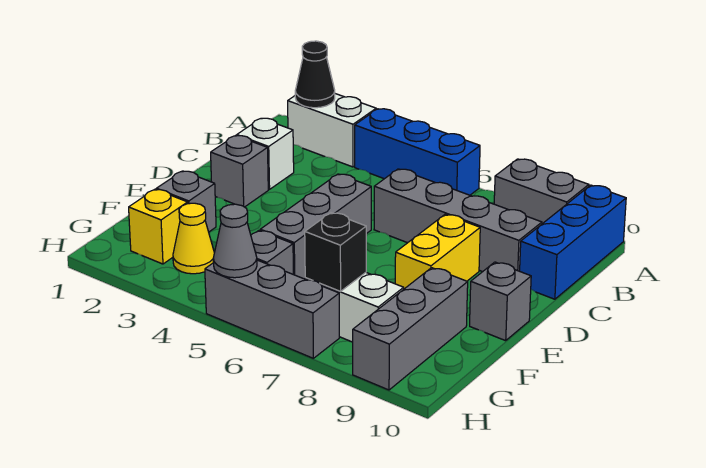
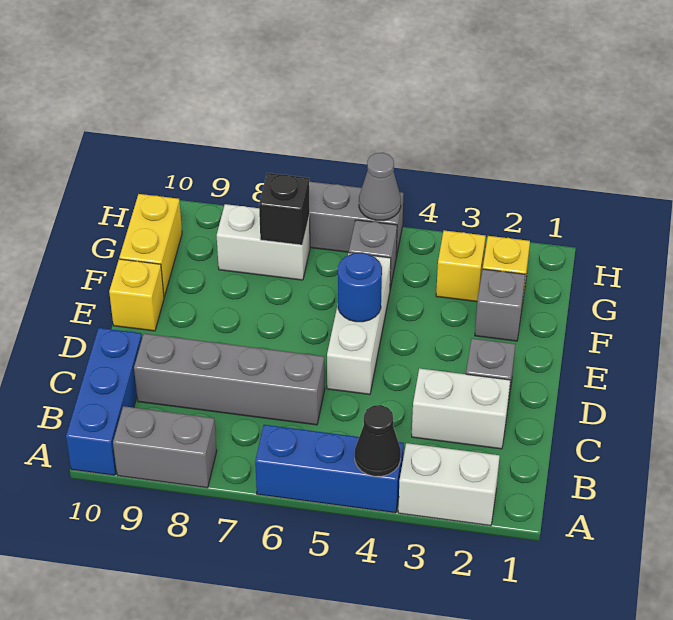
black 1x1 cone [295,41,335,108] -> black 1x1 cone moved to [355,405,401,476]
white 1x1 brick [237,118,294,189] -> white 1x2 brick [412,368,510,449]
grey 1x3 brick [260,174,371,279] -> white 1x3 brick [327,253,391,394]
yellow 1x2 brick [395,214,480,289] -> yellow 1x2 brick moved to [119,194,182,297]
none -> blue 1x1 round brick [338,253,382,322]
grey 1x1 brick [470,262,531,341] -> yellow 1x1 brick [109,259,164,331]
grey 1x3 brick [353,268,468,390] -> none
yellow 1x1 cone [173,203,214,274] -> yellow 1x1 brick [436,231,486,302]

